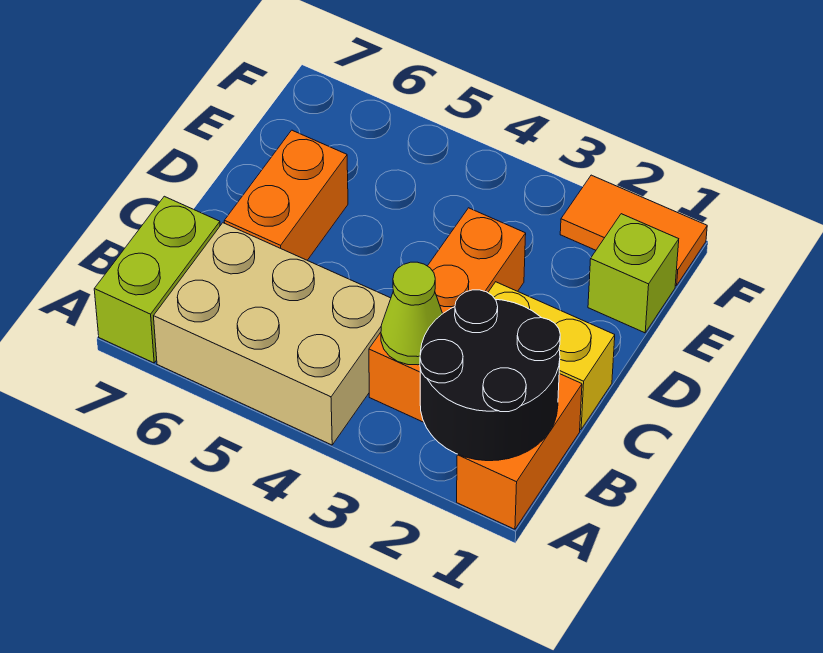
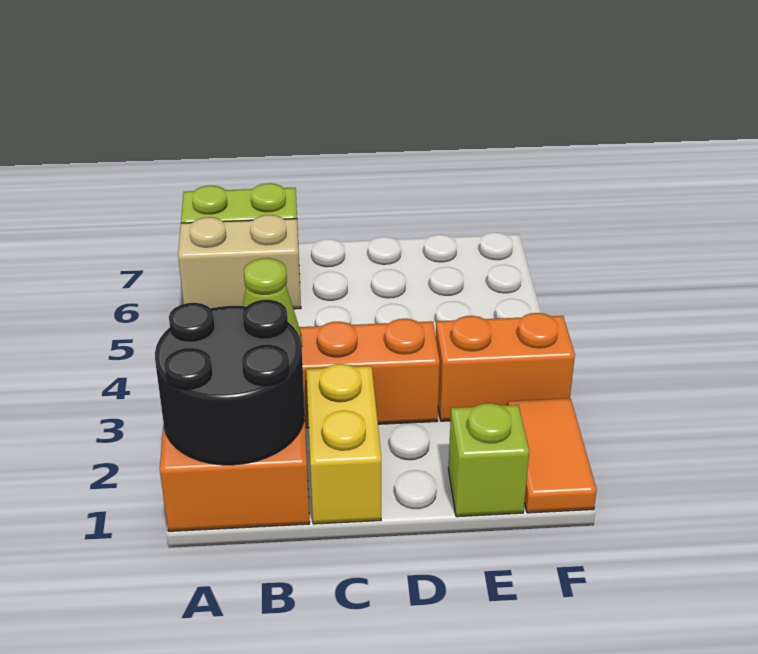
tan 2x3 brick [154,223,391,445] -> tan 1x2 brick [178,215,301,309]
orange 1x2 brick [224,130,348,260] -> orange 1x2 brick moved to [436,313,575,421]

